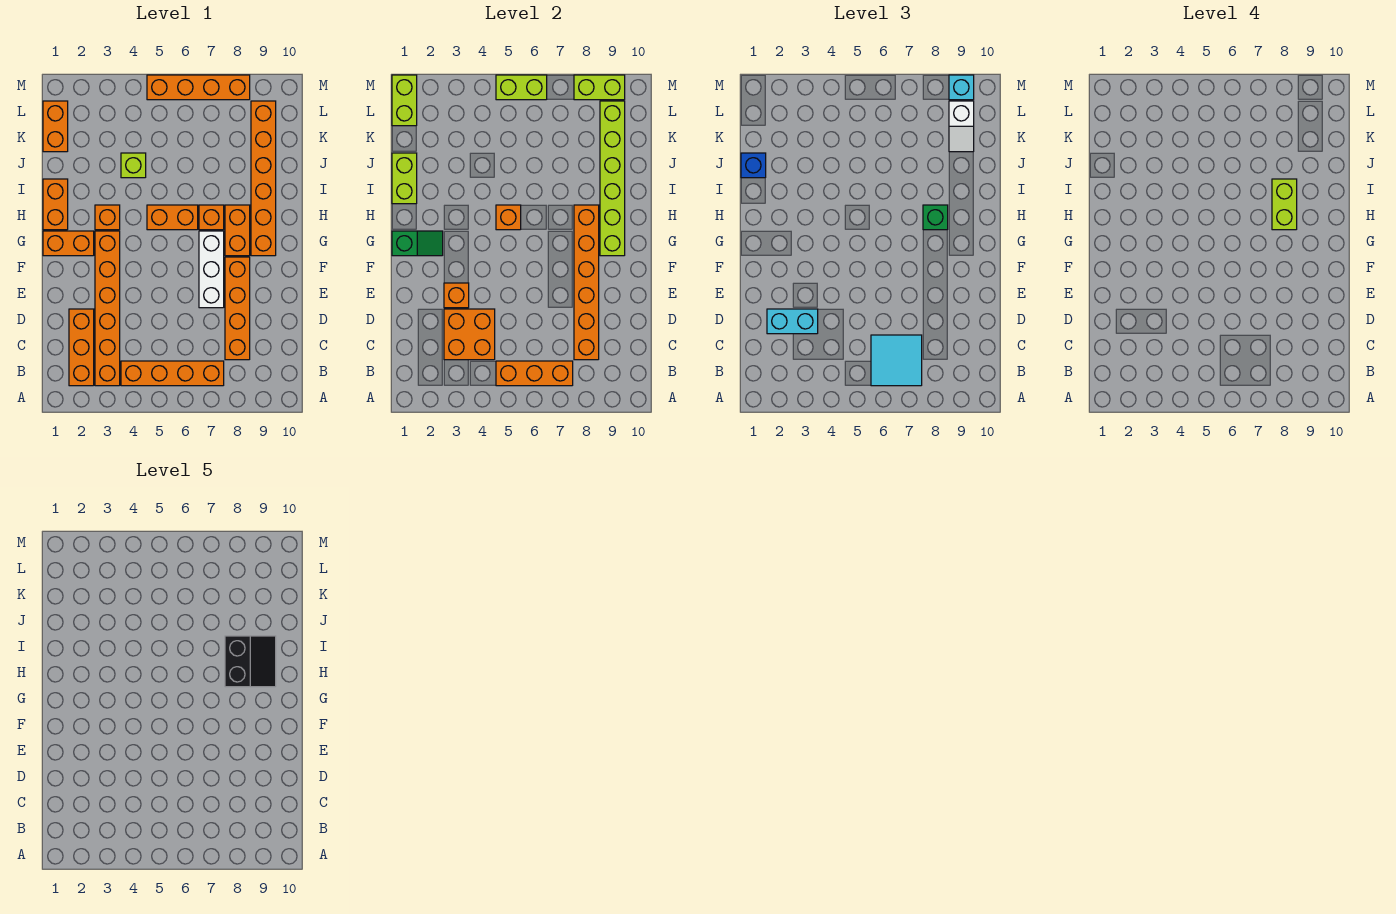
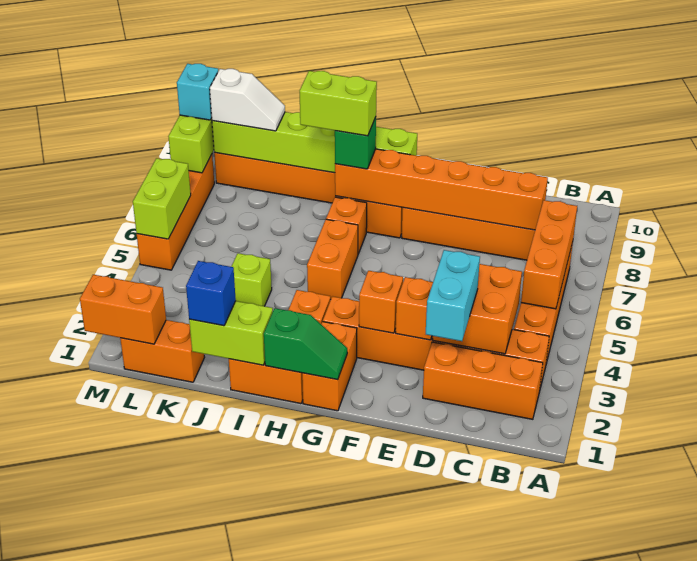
cyan 2x2 tile [871,335,922,386] -> none
white 1x3 brick [199,231,224,308] -> none
green 1x2 slope [392,231,443,256] -> green 1x2 slope turned to [264,308,347,380]
orange 1x1 brick [496,205,521,230] -> orange 1x1 brick moved to [359,271,403,333]
black 2x2 slope [225,636,276,687] -> none
lime 1x2 brick [392,75,417,126] -> orange 1x2 brick [80,275,166,344]

